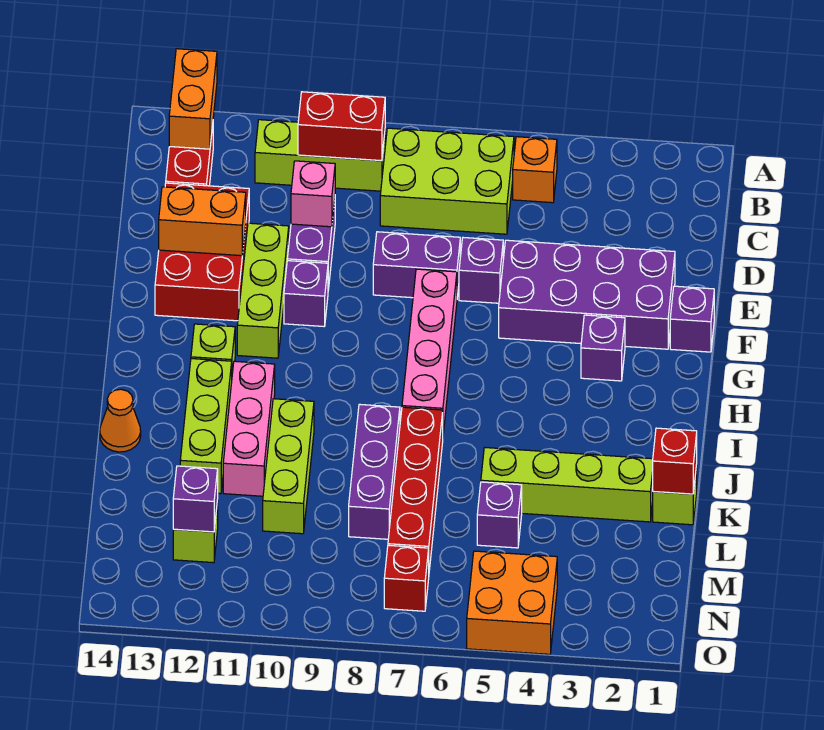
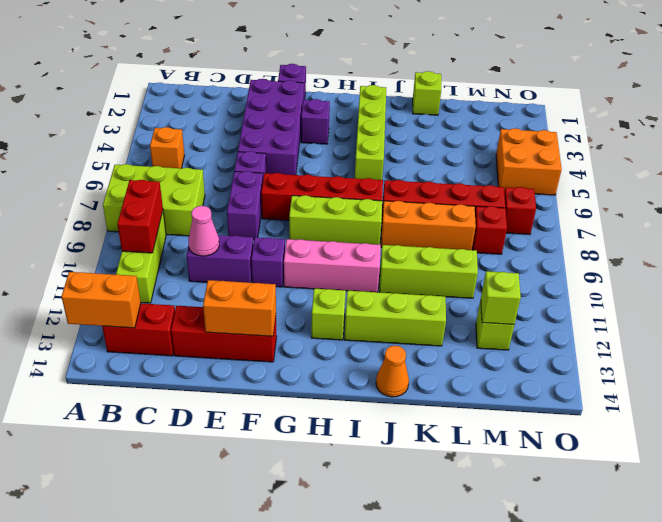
lime 2x3 brick [380,128,514,234] -> lime 2x3 brick turned to [103,164,205,236]
pink 1x1 brick [291,161,335,227] -> pink 1x1 cone [188,206,219,256]
red 2x3 brick [155,183,249,321] -> red 1x3 brick [171,306,277,362]
lime 1x3 brick [237,223,289,358] -> lime 1x3 brick moved to [289,195,382,245]
orange 1x2 brick [159,187,246,256] -> orange 1x2 brick turned to [203,280,276,336]
pink 1x4 brick [402,269,457,433] -> red 1x4 brick [261,173,383,220]
pink 1x3 brick [223,361,275,496] -> pink 1x3 brick moved to [284,239,381,292]
purple 1x3 brick [349,404,400,539] -> orange 1x3 brick [381,201,476,250]
red 1x1 brick [653,428,697,494] -> red 1x1 brick moved to [472,206,507,254]
lime 1x4 brick [481,448,653,522] -> lime 1x4 brick moved to [355,85,386,180]
purple 1x1 brick [477,482,522,548] -> none
purple 1x1 brick [173,466,218,532] -> lime 1x1 brick [481,271,521,325]

